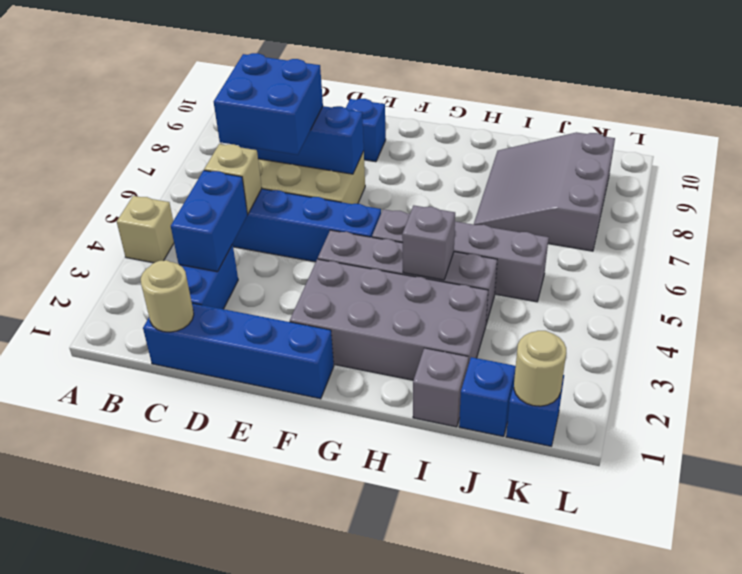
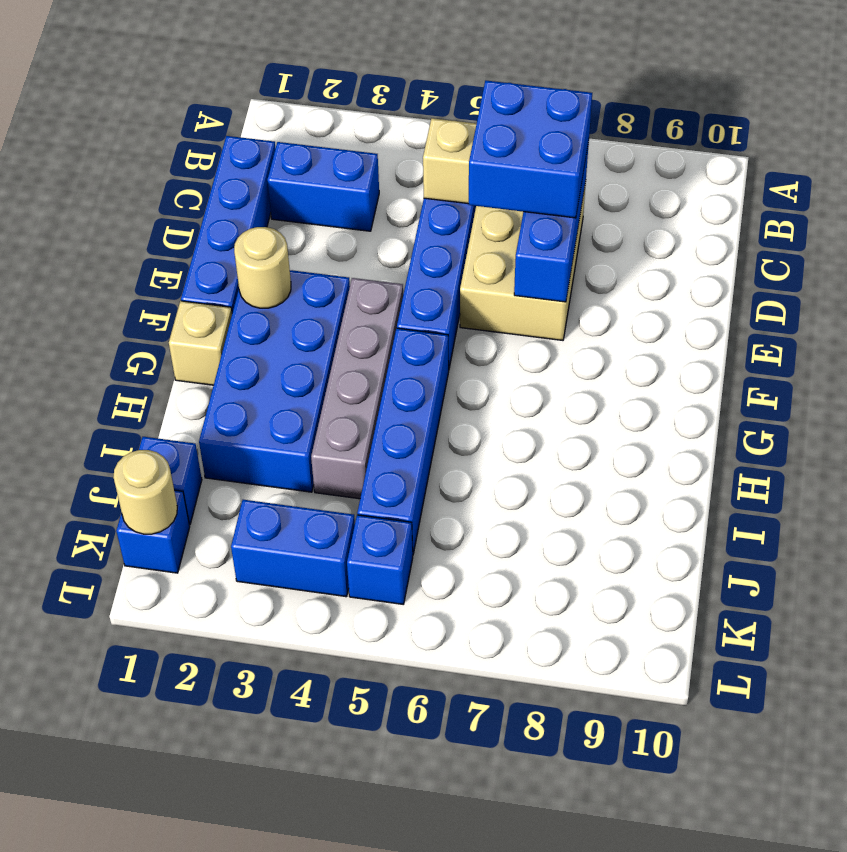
tan 1x1 brick [117,196,174,263] -> tan 1x1 brick moved to [169,301,232,385]
tan 1x1 round brick [141,260,194,332] -> tan 1x1 round brick moved to [234,227,291,308]
blue 1x2 brick [171,170,247,272] -> blue 1x2 brick moved to [231,500,355,597]
blue 1x1 brick [346,99,386,162] -> blue 1x1 brick moved to [347,515,413,604]
grey 2x4 brick [290,259,488,380] -> blue 2x4 brick [199,270,350,492]
grey 1x4 brick [372,209,549,302] -> blue 1x4 brick [357,328,449,554]
grey 1x1 brick [402,206,455,280] -> none
grey 1x1 brick [413,348,469,427] -> none
grey 3x3 slope [474,132,615,251] -> none

